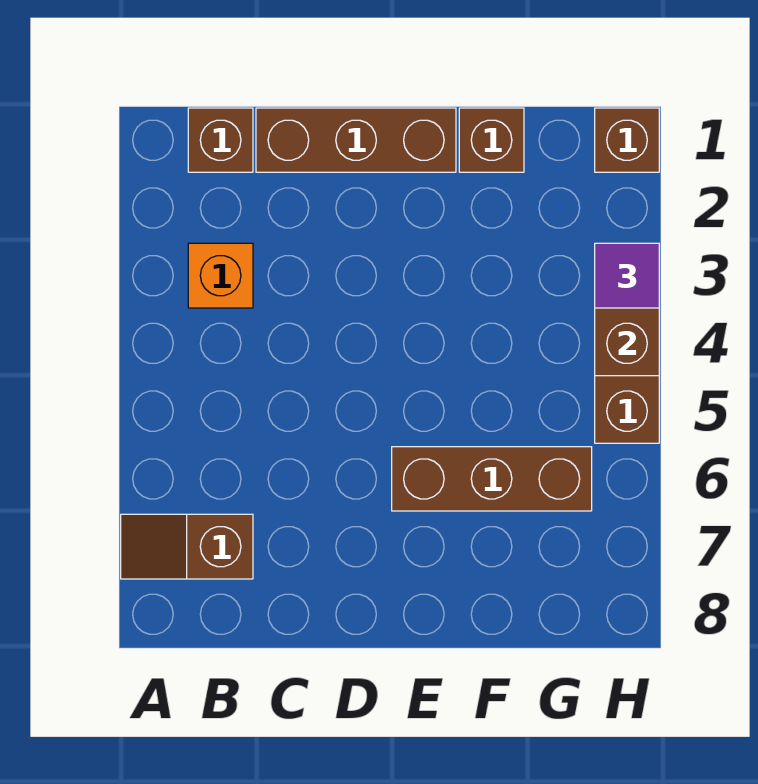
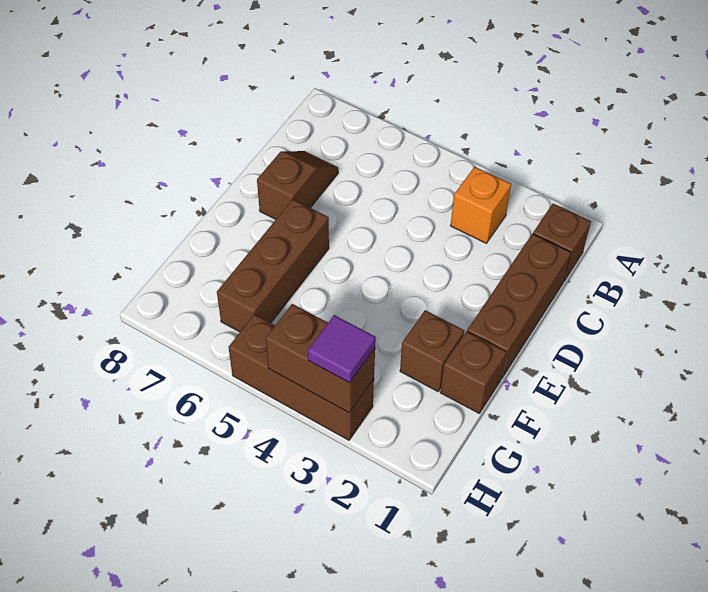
brown 1x2 slope [121,514,253,579] -> brown 1x2 slope moved to [257,151,338,219]
brown 1x1 brick [595,108,659,172] -> brown 1x1 brick moved to [400,310,464,391]

